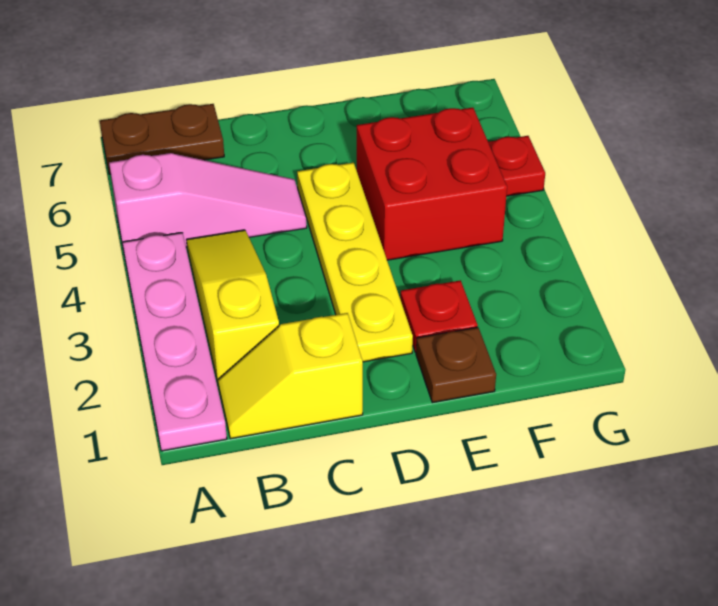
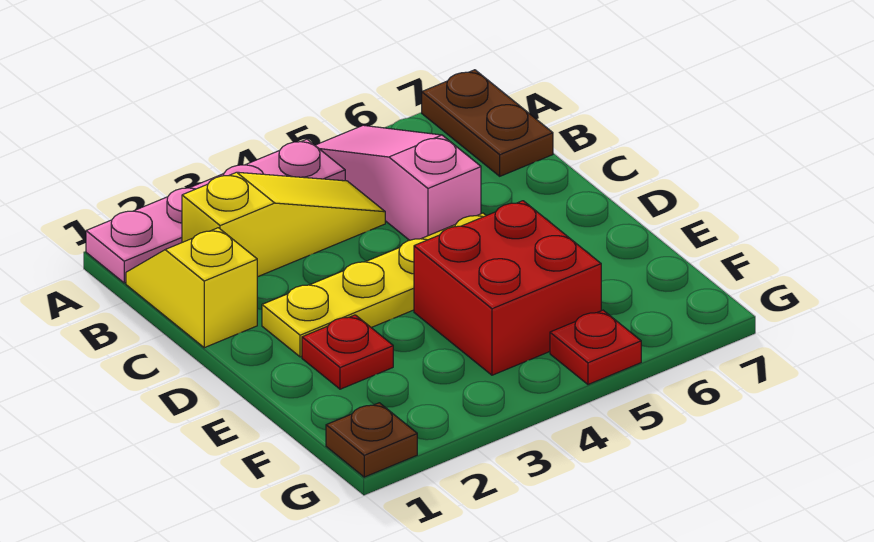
pink 1x3 slope [109,153,307,251] -> pink 1x3 slope turned to [315,125,481,240]
brown 1x1 plate [416,327,496,403] -> brown 1x1 plate moved to [326,403,417,477]

